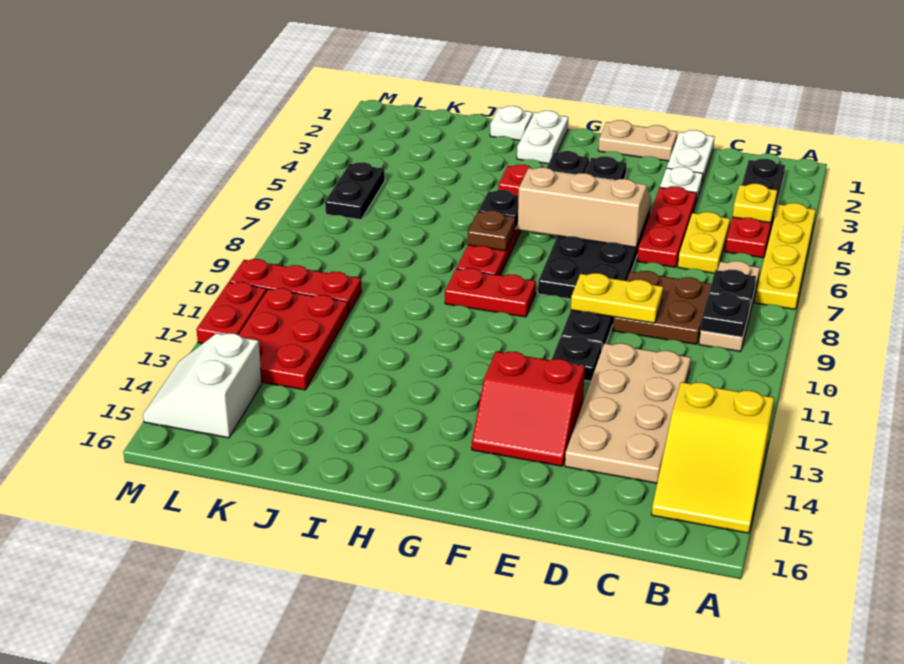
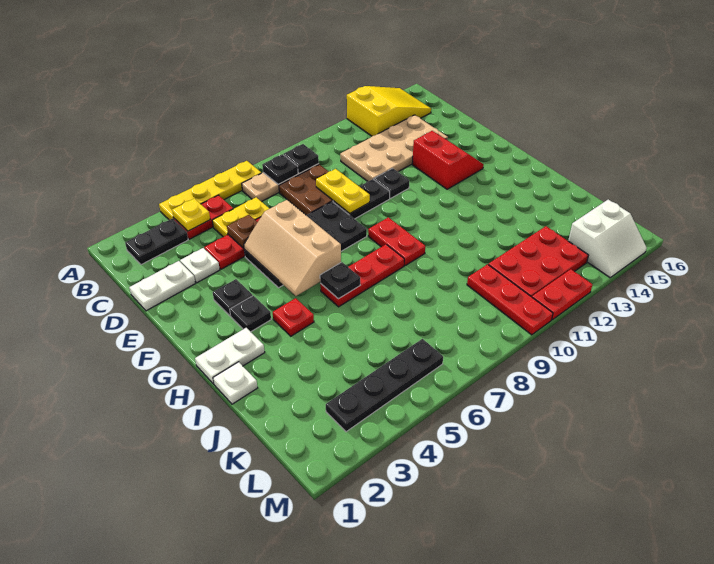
tan 1x2 plate [598,120,677,161] -> none
brown 1x1 plate [468,210,516,251] -> brown 1x1 plate moved to [227,215,258,248]
black 1x2 plate [325,162,385,220] -> black 1x4 plate [326,339,443,432]

